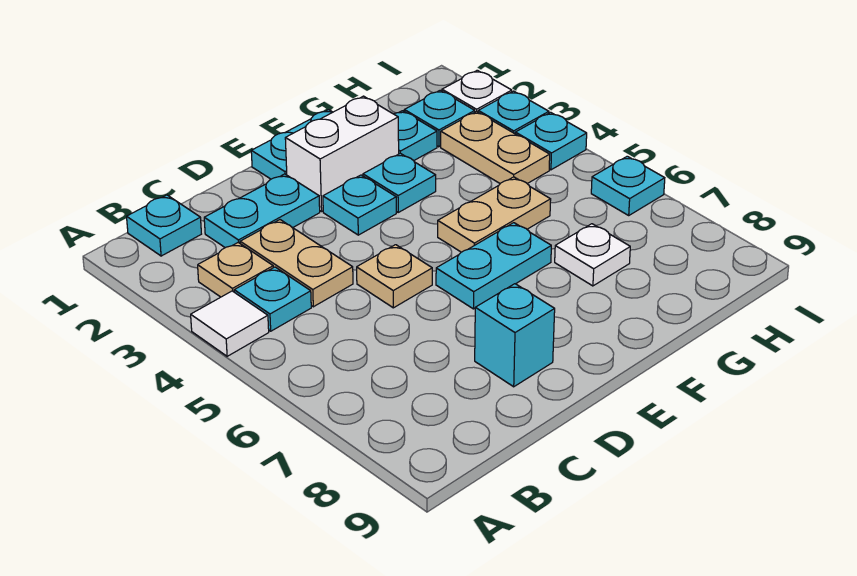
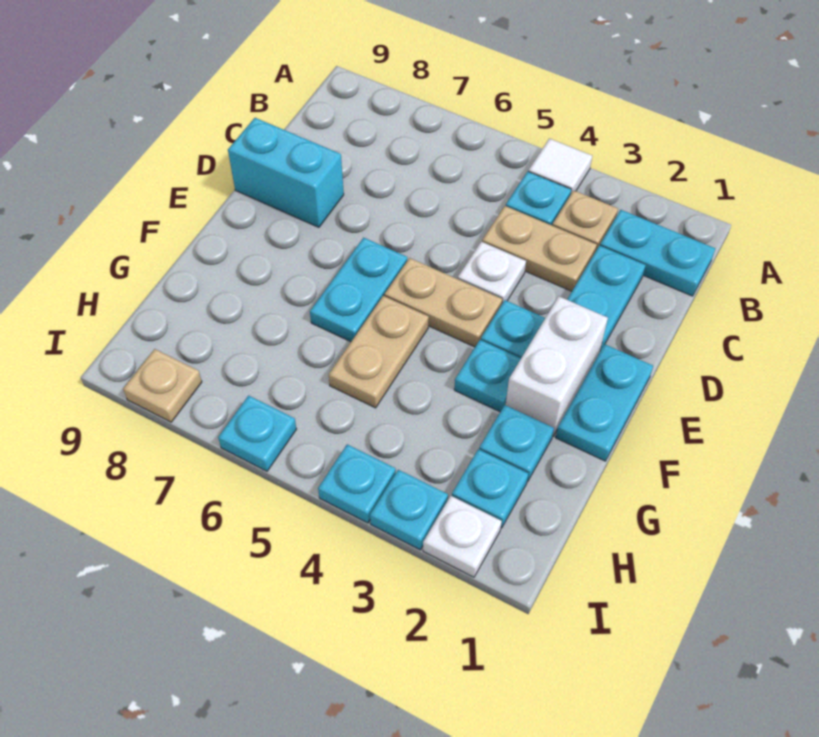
cyan 1x1 plate [127,195,201,256] -> cyan 1x2 plate [600,210,715,296]
tan 1x1 plate [357,245,432,308] -> tan 1x1 plate moved to [123,349,202,422]
cyan 1x1 brick [475,284,555,387] -> cyan 1x2 brick [228,118,344,227]
white 1x1 plate [555,224,630,286] -> white 1x1 plate moved to [458,242,526,303]
tan 1x2 plate [441,111,550,184] -> tan 1x2 plate moved to [384,258,502,347]

